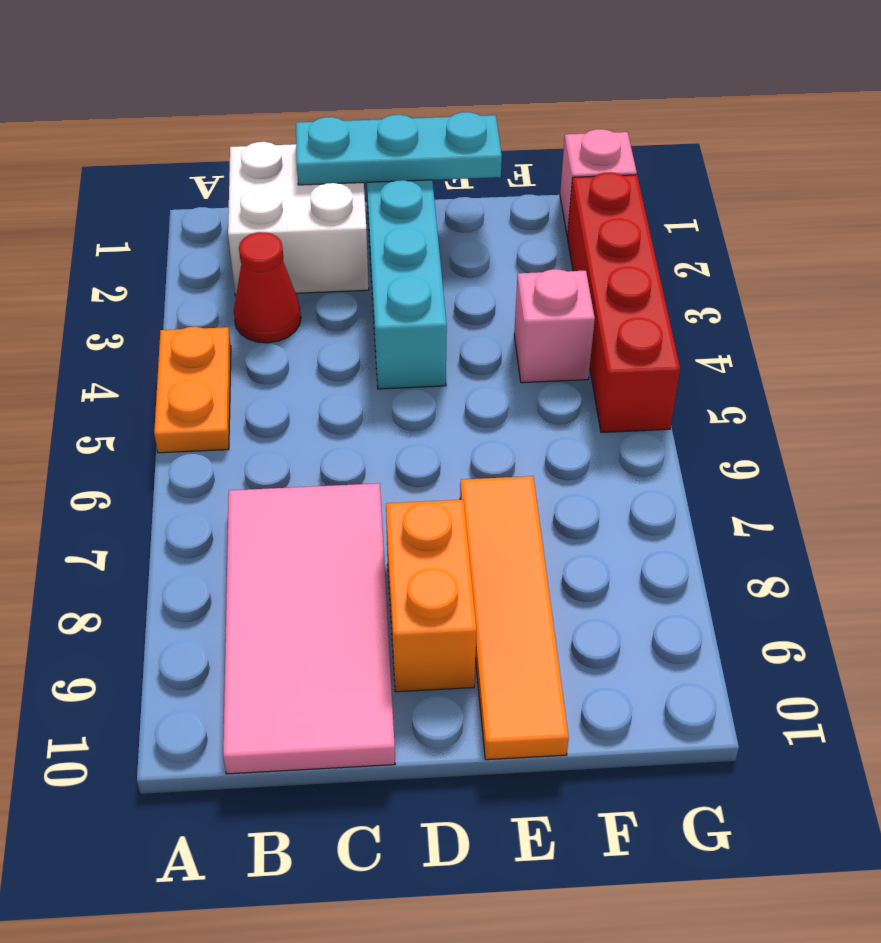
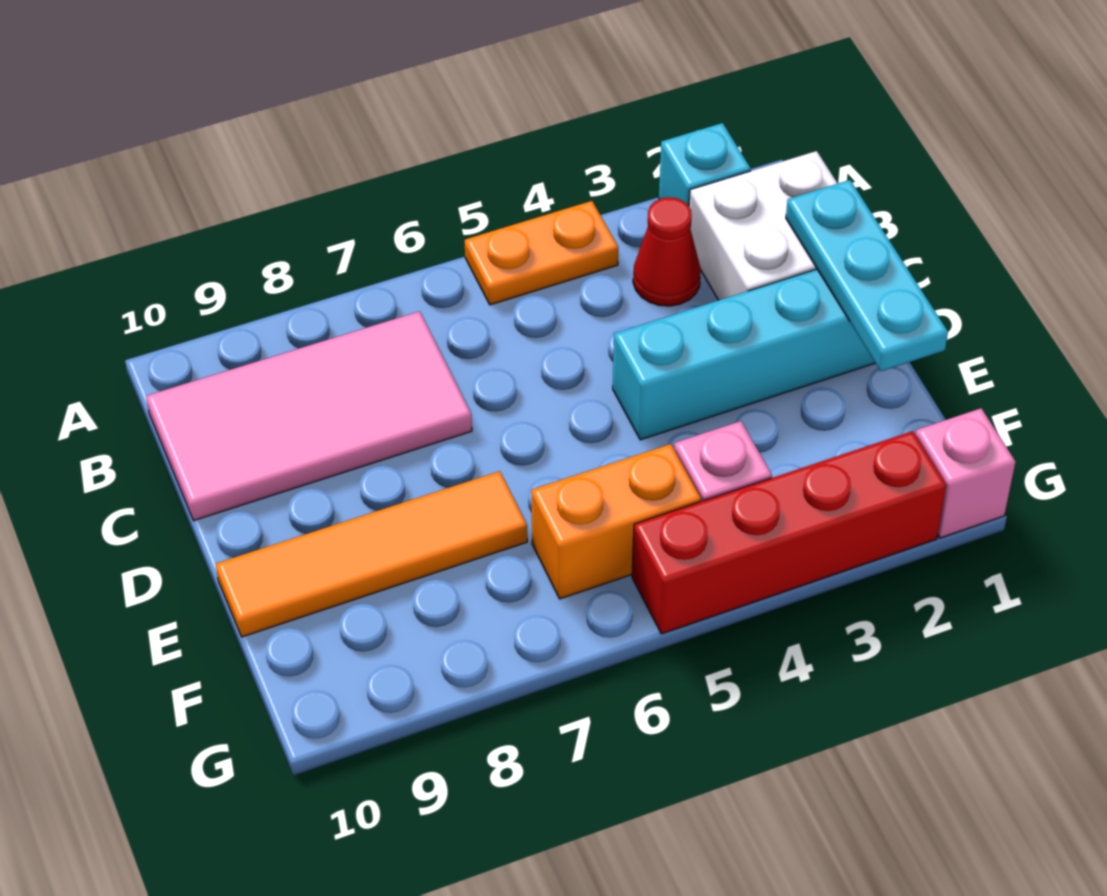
none -> cyan 1x1 brick [659,123,751,206]
orange 1x2 brick [386,500,476,692] -> orange 1x2 brick moved to [531,444,701,599]

